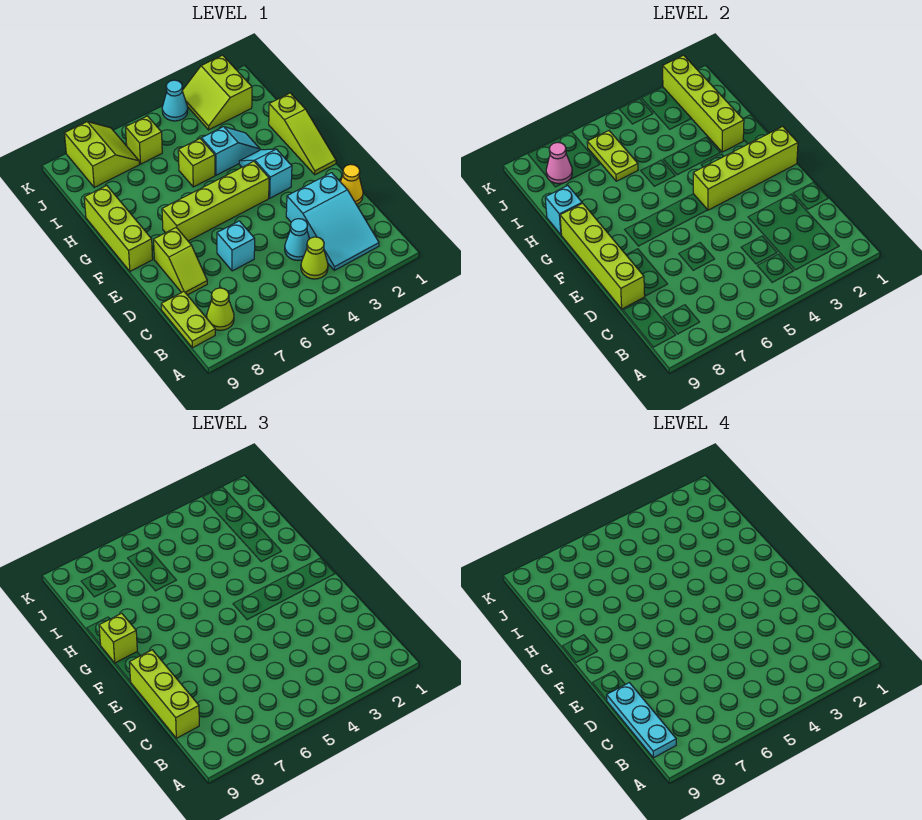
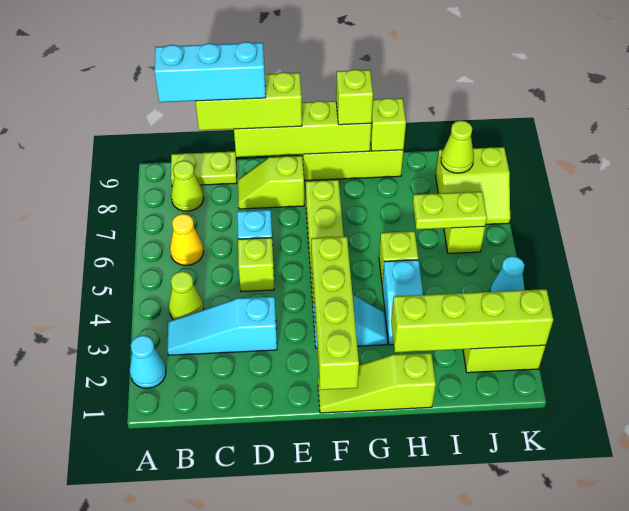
cyan 2x3 slope [286,173,379,270] -> cyan 1x3 slope [168,297,277,355]
cyan 1x3 plate [607,683,676,758] -> cyan 1x3 brick [154,42,266,102]
cyan 1x1 cone [285,219,310,260] -> cyan 1x1 cone moved to [130,335,166,388]
yellow 1x1 cone [340,164,363,204] -> yellow 1x1 cone moved to [170,214,204,265]
none -> lime 1x1 brick [238,238,274,292]
cyan 1x1 brick [545,186,582,235] -> lime 1x1 brick [370,98,406,151]
pink 1x1 cone [546,142,572,184] -> lime 1x1 cone [441,121,474,173]

